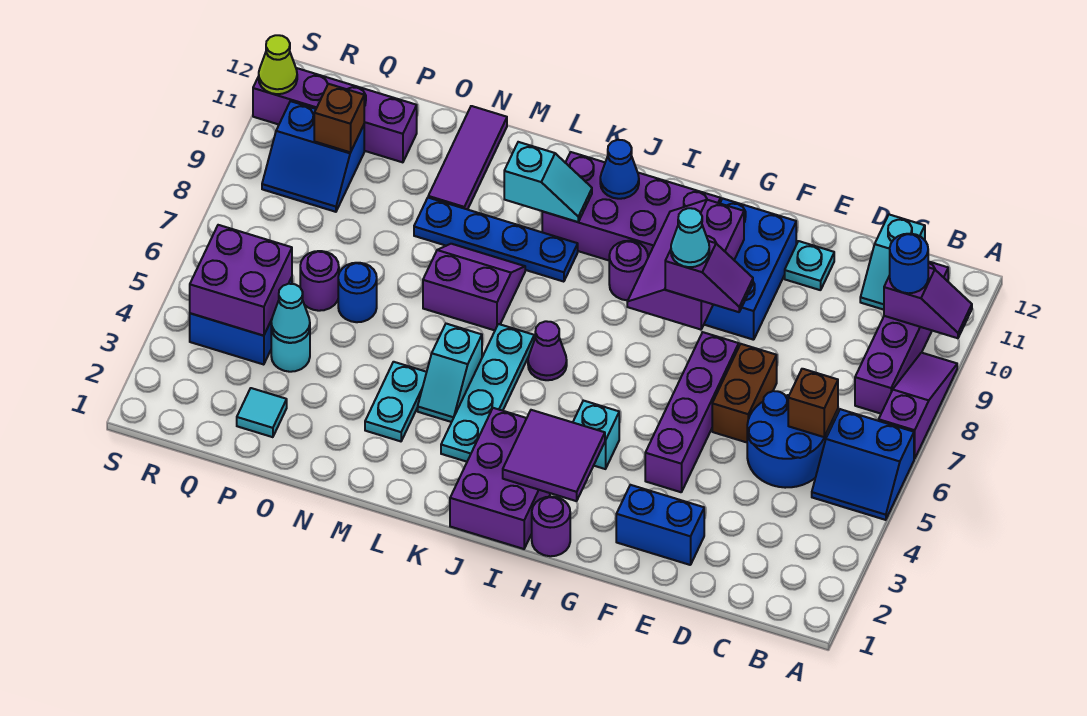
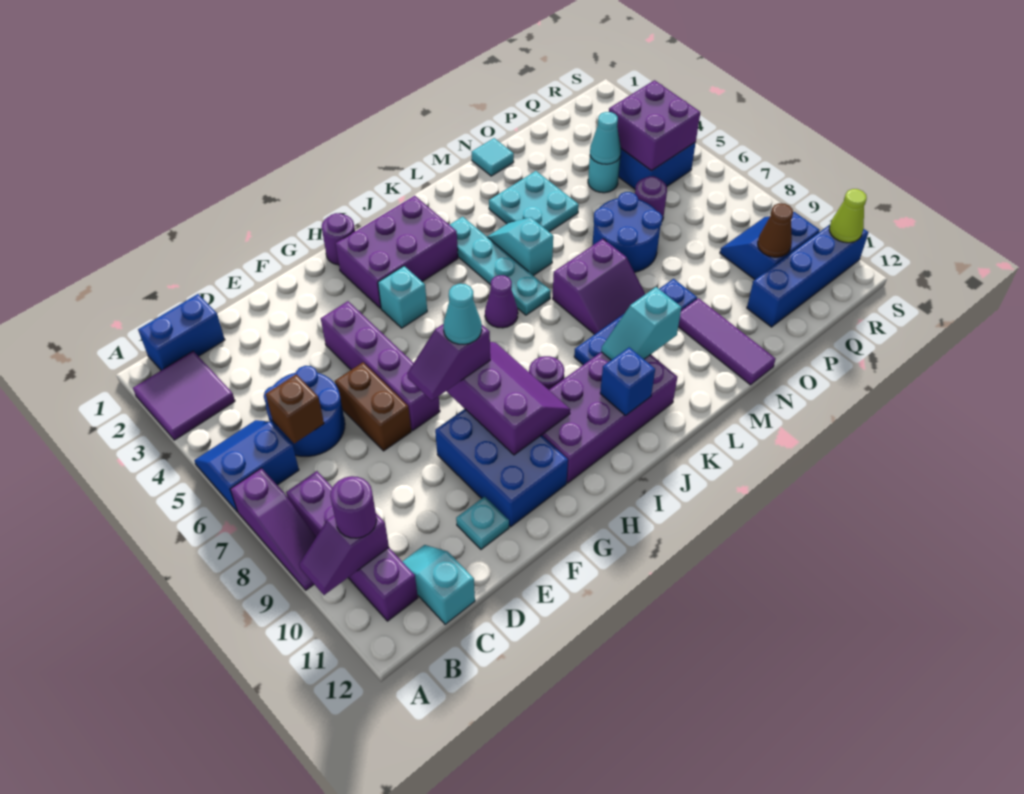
blue 1x1 round brick [890,234,928,293] -> purple 1x1 round brick [330,476,377,538]
blue 1x2 brick [616,485,704,565] -> blue 1x2 brick moved to [138,294,225,370]
purple 2x2 tile [503,410,605,501] -> purple 2x2 tile moved to [133,351,235,440]
purple 2x3 brick [450,408,551,549] -> purple 2x3 brick turned to [336,196,458,308]
blue 1x1 cone [600,140,639,199] -> blue 1x1 brick [600,347,655,415]
cyan 1x2 plate [365,362,427,441] -> cyan 2x2 plate [489,171,579,232]
blue 1x1 round brick [338,263,377,322] -> blue 2x2 round brick [592,192,662,272]
cyan 1x1 tile [237,388,287,437] -> cyan 1x1 tile moved to [472,138,514,176]
purple 1x4 brick [253,68,417,162] -> blue 1x4 brick [747,225,868,327]
brown 1x1 brick [314,84,364,152] -> brown 1x1 cone [758,203,793,257]

